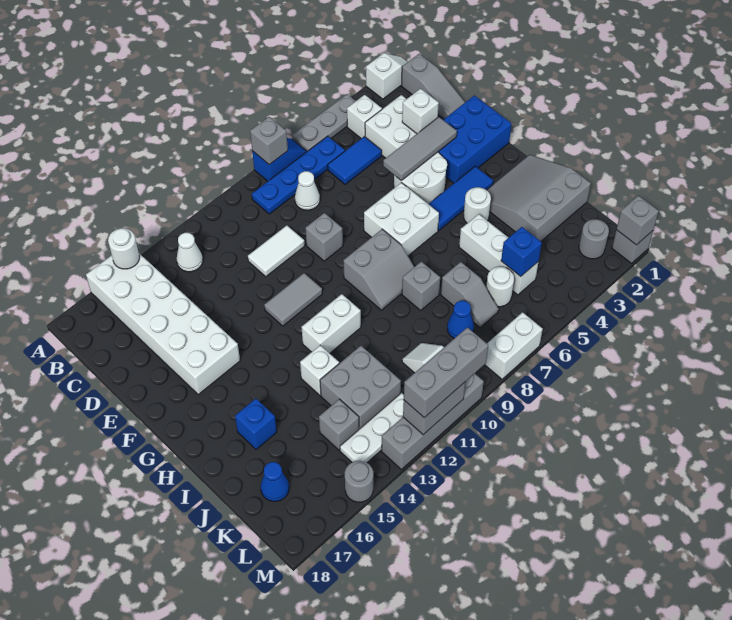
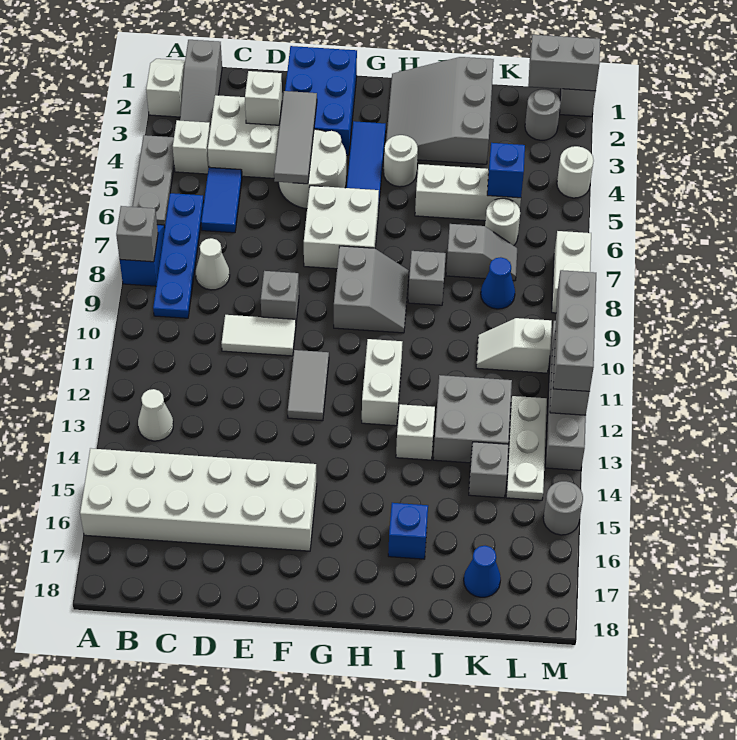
white 1x1 round brick [108,228,139,269] -> white 1x1 round brick moved to [557,146,594,198]
grey 1x3 slope [402,54,465,119] -> grey 1x3 slope turned to [180,40,222,128]
white 1x2 tile [248,225,305,277] -> white 1x2 tile turned to [222,315,296,356]
grey 1x1 brick [616,196,659,245] -> grey 1x2 brick [528,35,600,91]

